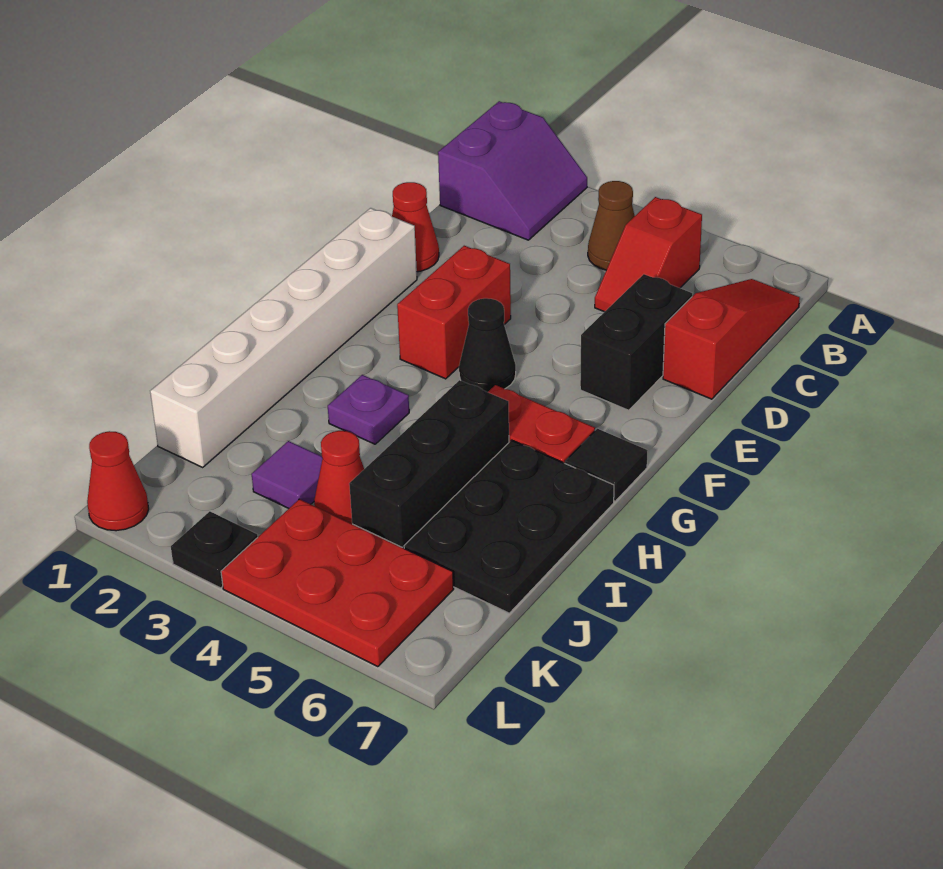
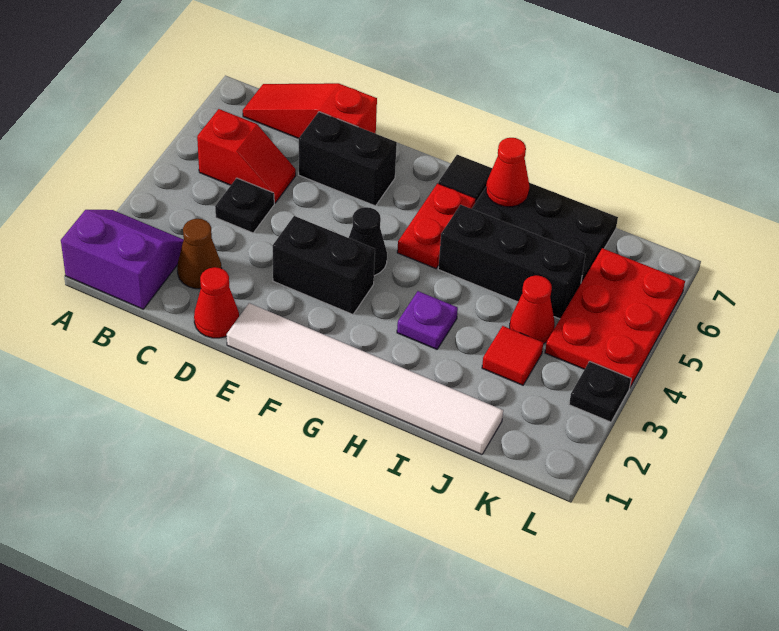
brown 1x1 cone [588,181,635,270] -> brown 1x1 cone moved to [177,219,222,289]
none -> black 1x1 plate [215,178,274,233]
white 1x6 brick [150,208,417,467] -> white 1x6 tile [227,303,503,454]
red 1x2 brick [397,246,511,379] -> black 1x2 brick [272,216,375,314]
purple 1x1 tile [252,441,323,508] -> red 1x1 tile [482,326,543,385]
red 1x1 cone [87,431,149,531] -> red 1x1 cone moved to [486,138,529,207]

